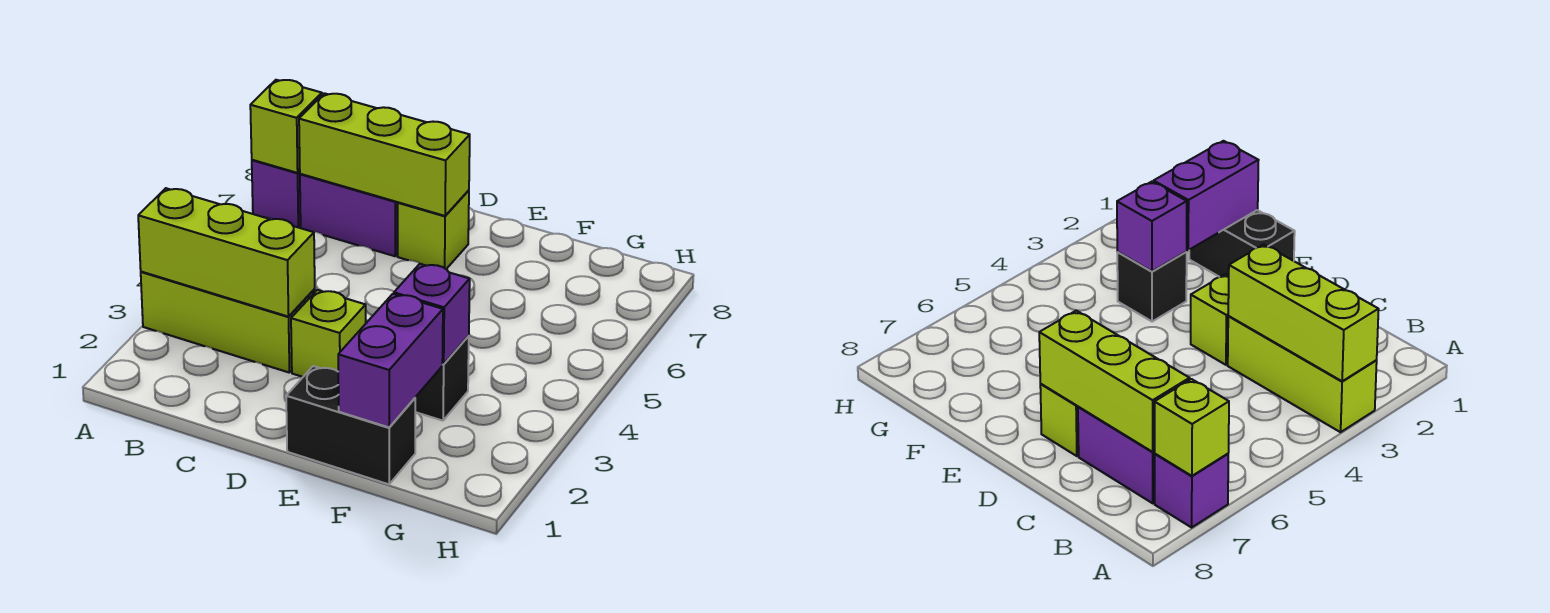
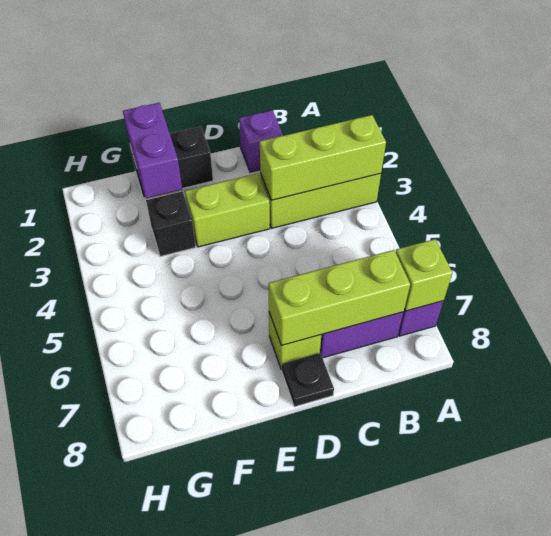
lime 1x1 brick [291,290,366,377] -> lime 1x2 brick [185,173,270,247]
none -> black 1x1 plate [282,353,334,407]
purple 1x1 brick [394,264,470,364] -> purple 1x1 brick moved to [239,110,283,172]

